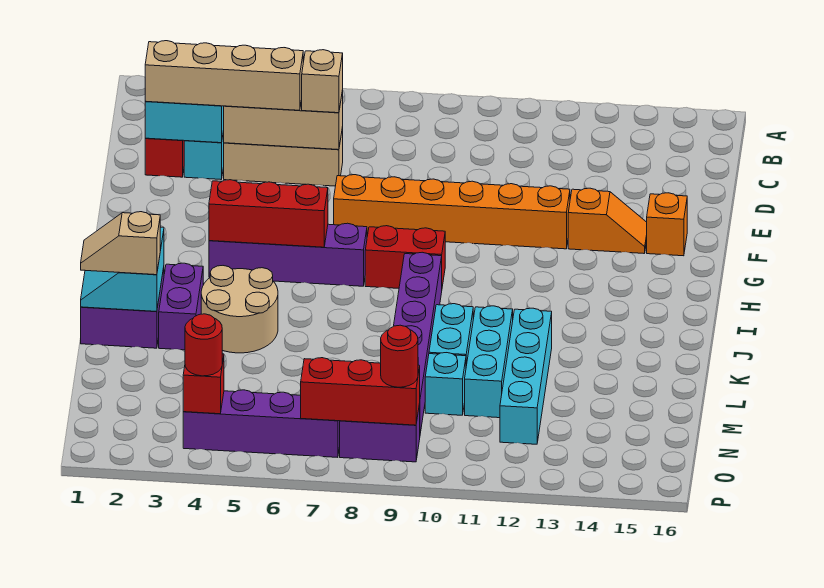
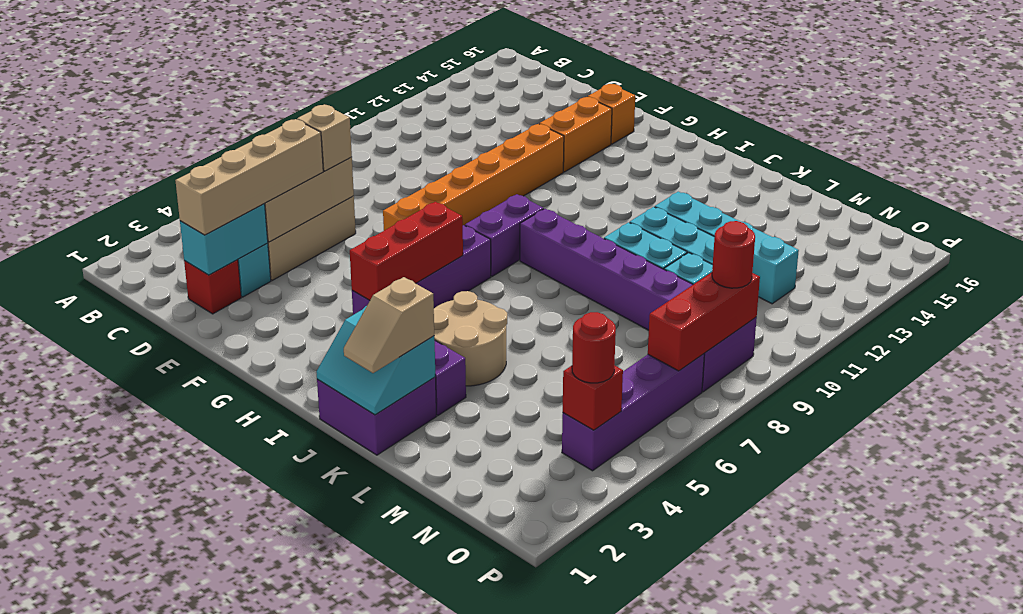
orange 1x2 slope [568,188,647,253] -> orange 1x2 brick [539,97,612,172]
red 1x2 brick [365,226,445,288] -> purple 1x2 brick [465,194,544,276]

